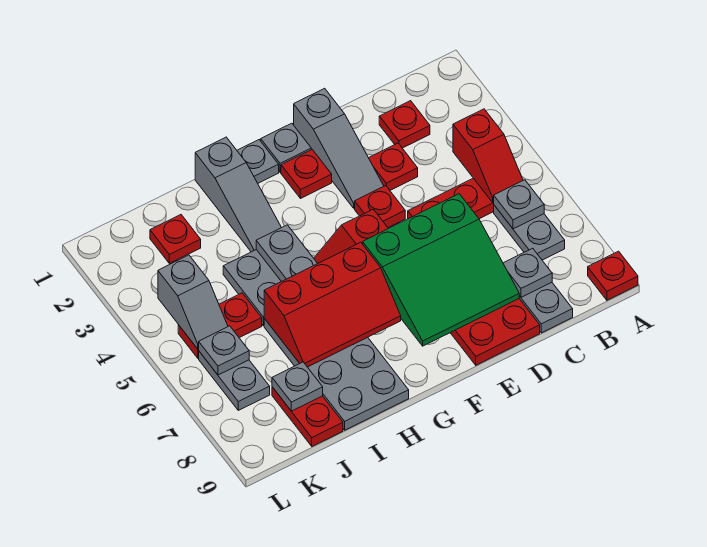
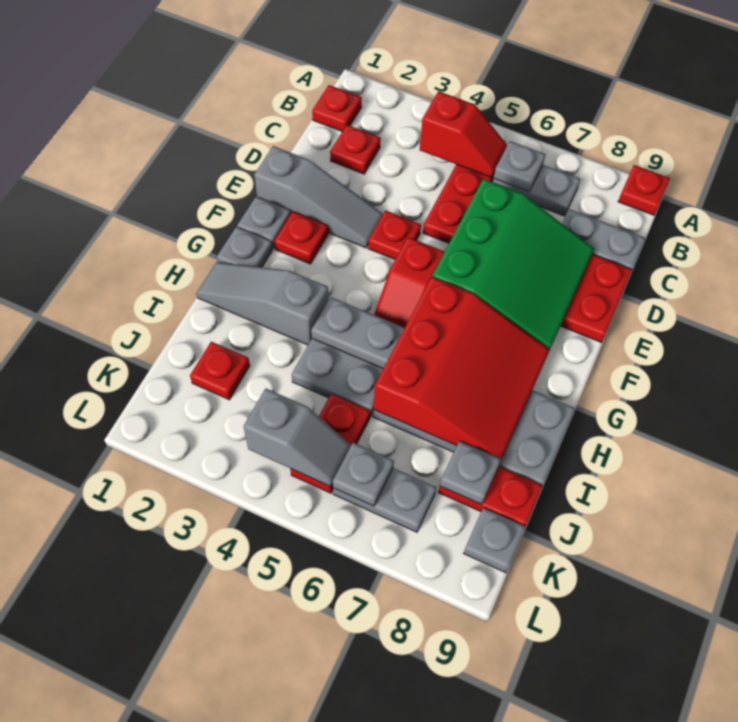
grey 1x1 plate [503,248,552,297] -> grey 1x1 plate moved to [464,508,526,573]
red 1x1 plate [369,143,418,190] -> red 1x1 plate moved to [312,85,362,131]
red 2x3 slope [264,242,401,367] -> red 3x3 slope [374,277,550,460]
grey 1x3 slope [195,137,281,252] -> grey 1x3 slope turned to [196,262,328,345]

